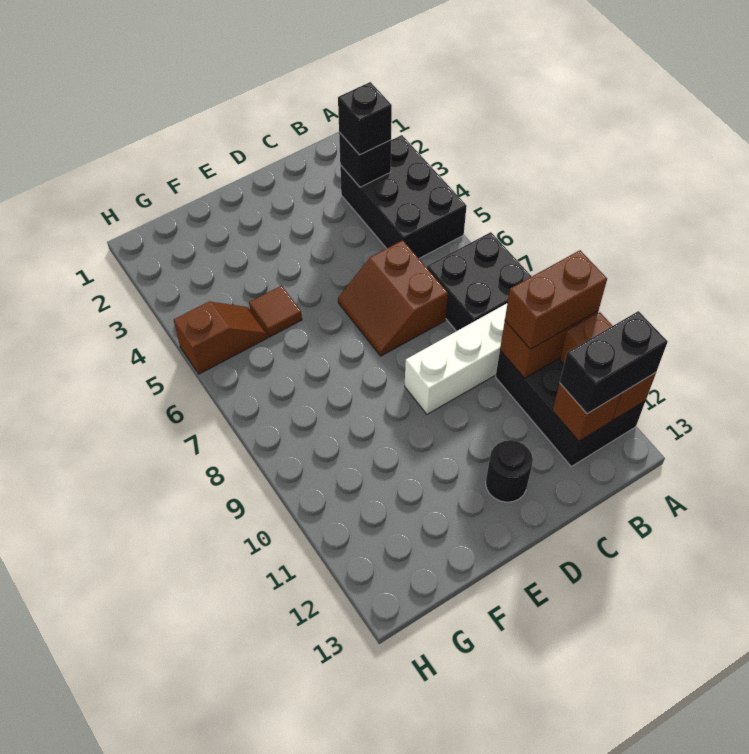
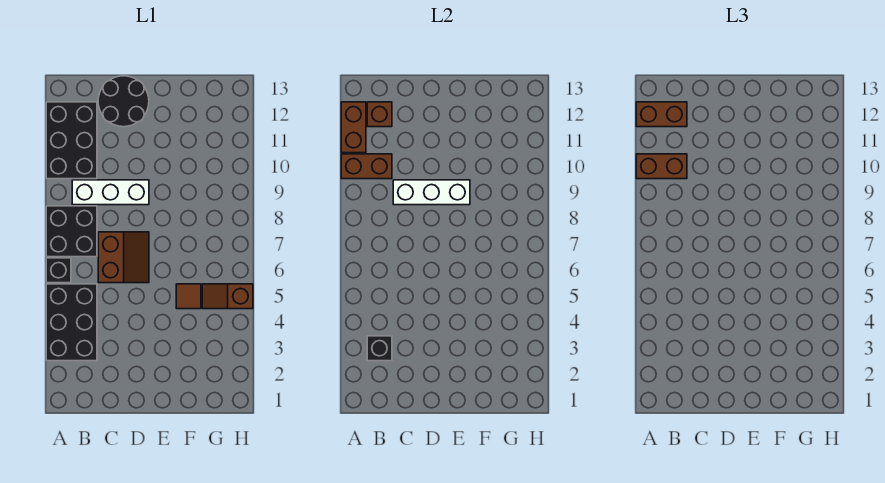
black 1x2 brick [560,311,668,414] -> brown 1x2 brick [636,102,687,127]
black 1x1 brick [338,82,392,155] -> black 1x1 brick moved to [46,258,71,283]
none -> white 1x3 brick [393,180,470,205]
black 1x1 round brick [486,440,533,502] -> black 2x2 round brick [98,76,149,127]

